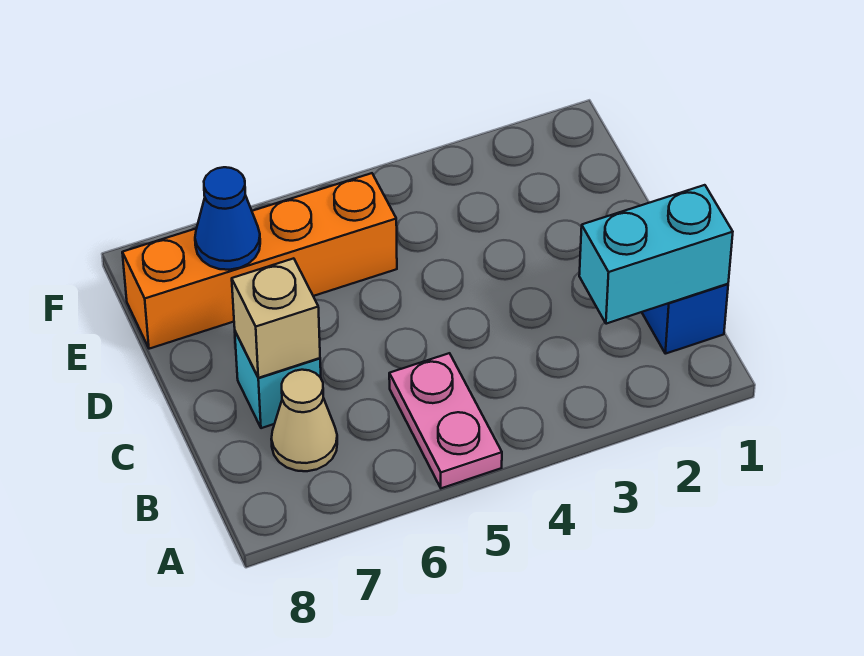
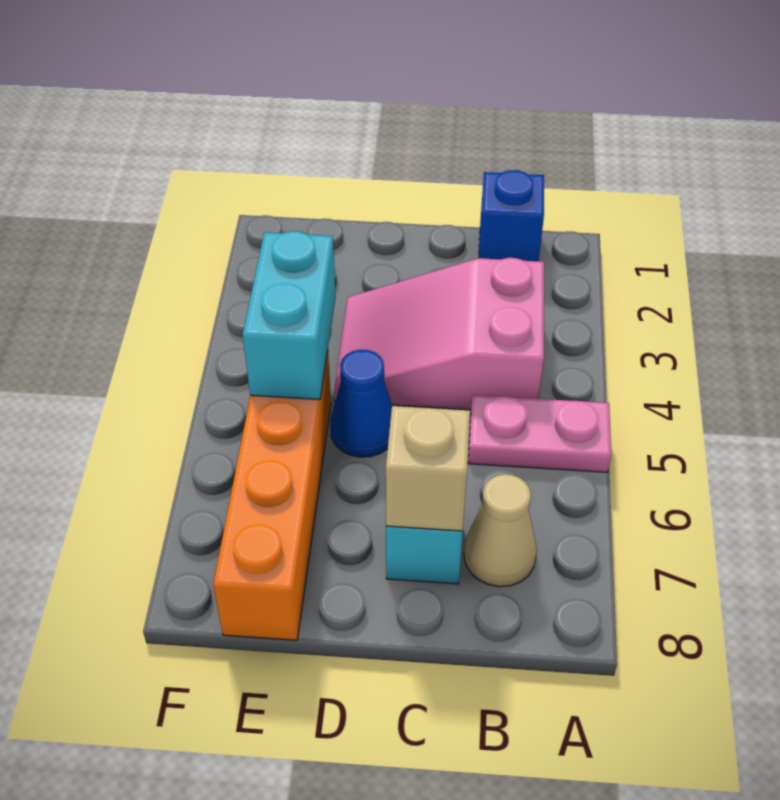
cyan 1x2 brick [579,185,733,324] -> cyan 1x2 brick moved to [243,231,336,400]
none -> pink 2x3 slope [334,258,544,410]
blue 1x1 cone [195,167,260,270] -> blue 1x1 cone moved to [330,350,392,457]

